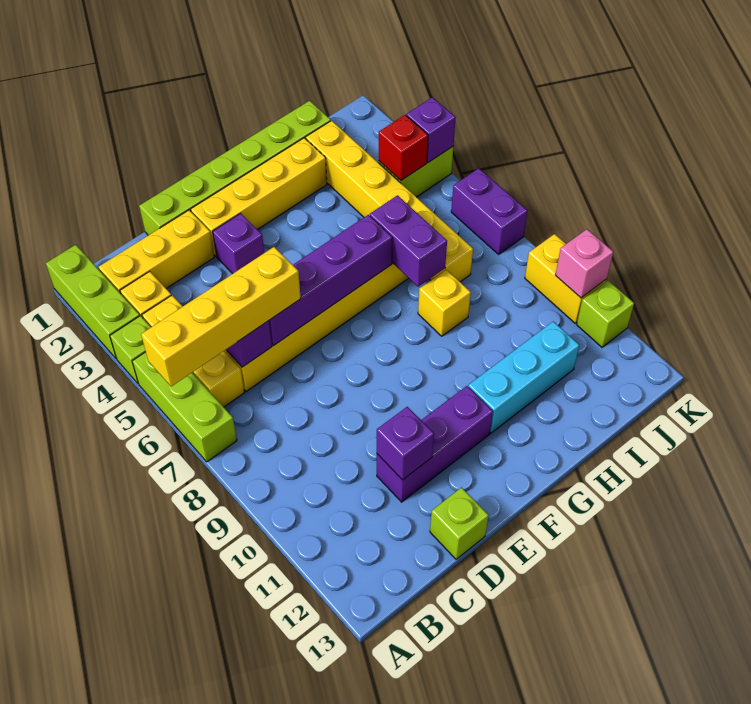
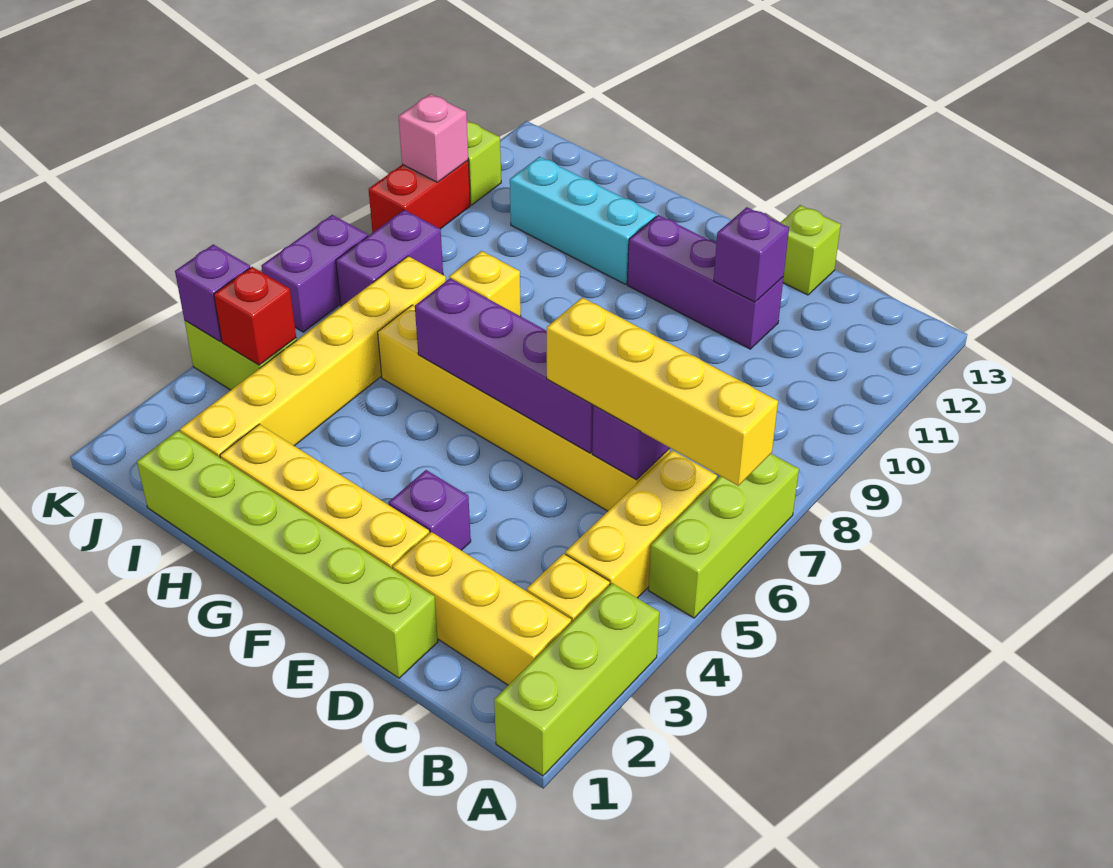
lime 1x1 brick [110,316,151,384] -> none
purple 1x2 brick [370,195,447,287] -> purple 1x2 brick moved to [336,210,443,306]
yellow 1x2 brick [525,234,607,323] -> red 1x2 brick [369,160,470,233]

